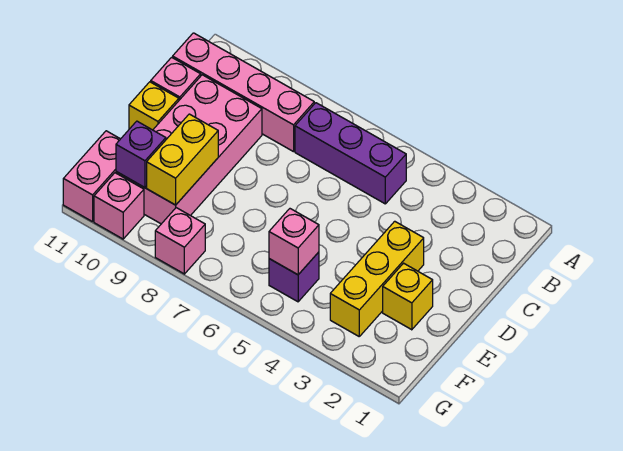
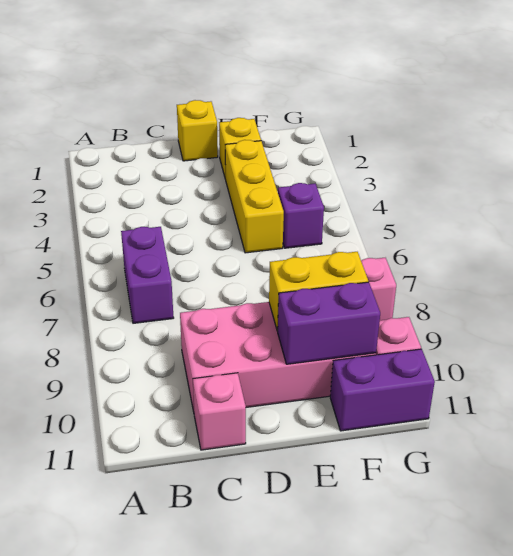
purple 1x3 brick [295,103,406,204] -> purple 1x2 brick [121,227,174,323]
pink 1x4 brick [173,33,314,152] -> none
yellow 1x3 brick [330,221,424,336] -> yellow 1x3 brick turned to [225,140,284,253]
yellow 1x1 brick [129,82,179,130] -> yellow 1x1 brick moved to [177,100,218,161]
pink 1x1 brick [269,209,319,275] -> none
purple 1x1 brick [116,121,166,188] -> purple 1x2 brick [278,282,380,364]
pink 1x2 brick [63,131,120,222] -> purple 1x2 brick [330,349,435,431]

